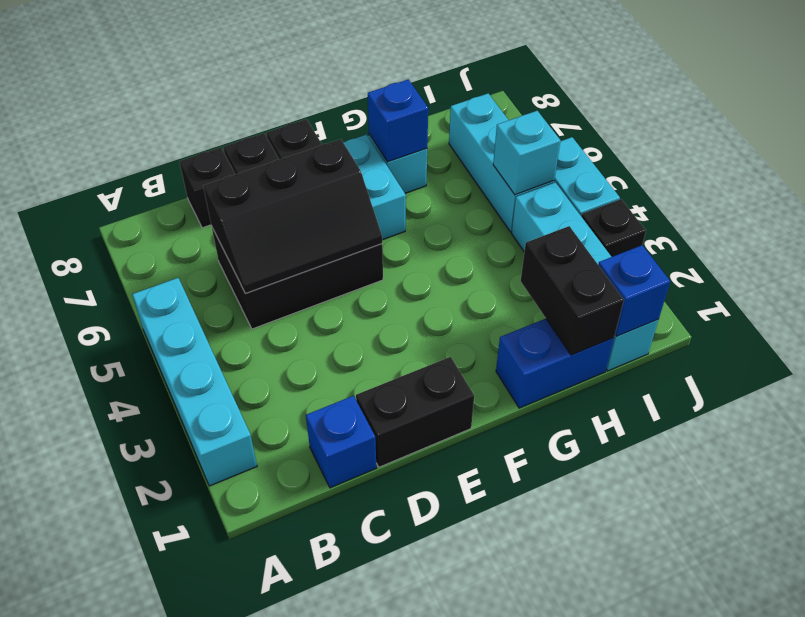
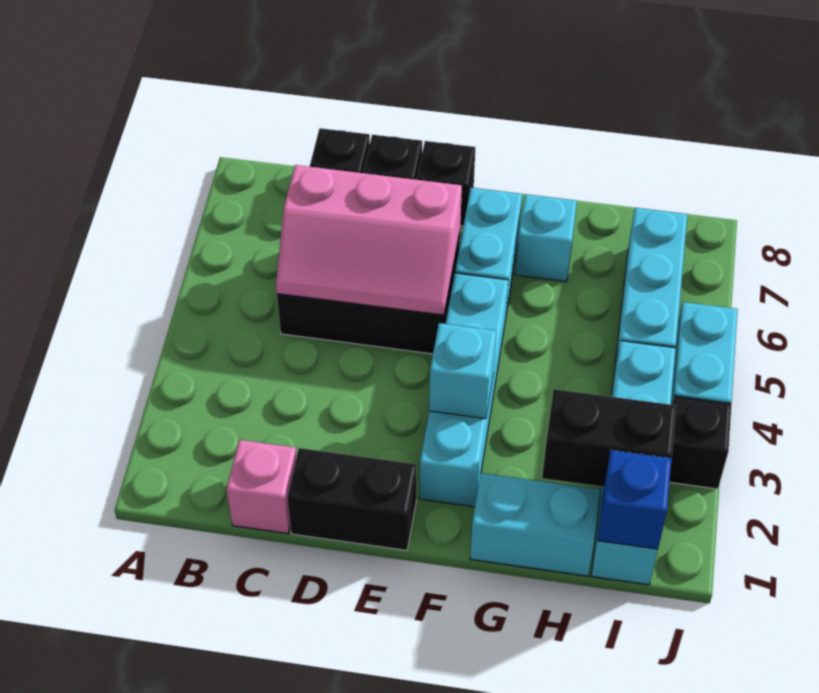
cyan 1x4 brick [132,278,257,486] -> cyan 1x4 brick moved to [420,273,508,507]
blue 1x1 brick [306,396,376,488] -> pink 1x1 brick [226,440,297,534]
black 2x3 slope [203,139,382,294] -> pink 2x3 slope [276,165,462,315]
blue 1x2 brick [496,319,614,408] -> cyan 1x2 brick [470,473,600,576]
blue 1x1 brick [368,79,428,162] -> none
black 1x2 brick [521,226,624,355] -> black 1x2 brick turned to [542,389,676,487]
cyan 1x1 brick [493,111,561,195] -> cyan 1x1 brick moved to [429,323,496,419]

